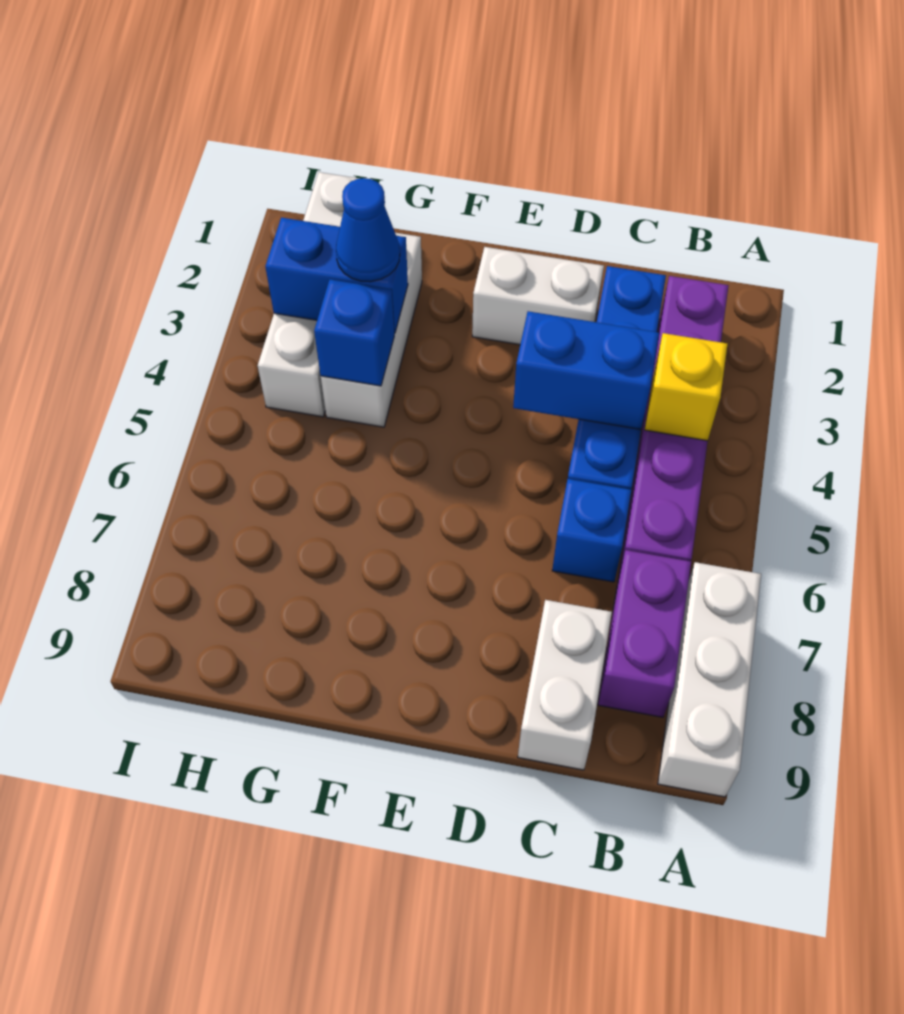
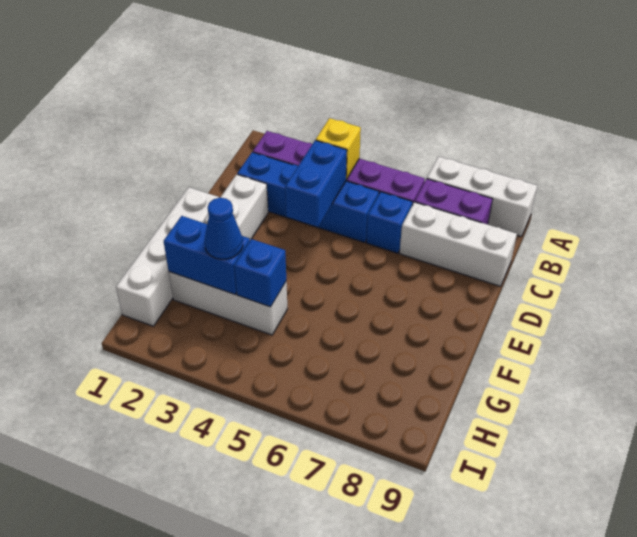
white 1x2 brick [518,600,612,770] -> white 1x3 brick [399,202,517,286]
blue 1x2 brick [265,218,408,333] -> blue 1x2 brick turned to [164,216,250,294]
white 1x4 brick [258,172,360,417] -> white 1x4 brick turned to [116,187,219,326]

